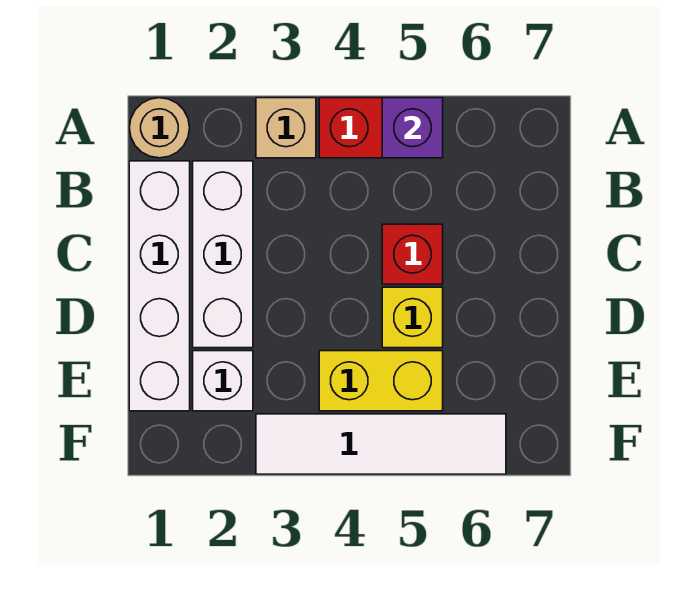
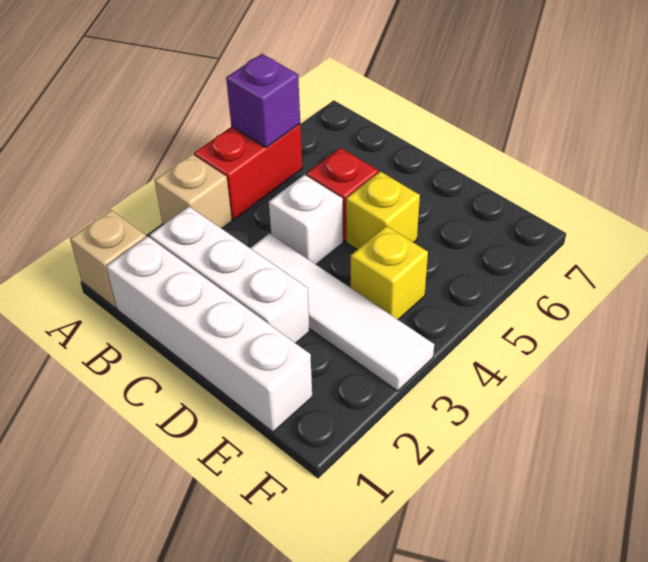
tan 1x1 round brick [129,98,190,158] -> tan 1x1 brick [70,210,146,308]
white 1x1 brick [193,351,253,411] -> white 1x1 brick moved to [269,175,343,265]
yellow 1x2 brick [319,351,443,411] -> yellow 1x1 brick [351,226,428,320]
white 1x4 tile [256,414,506,474] -> white 1x4 tile turned to [250,233,434,391]

